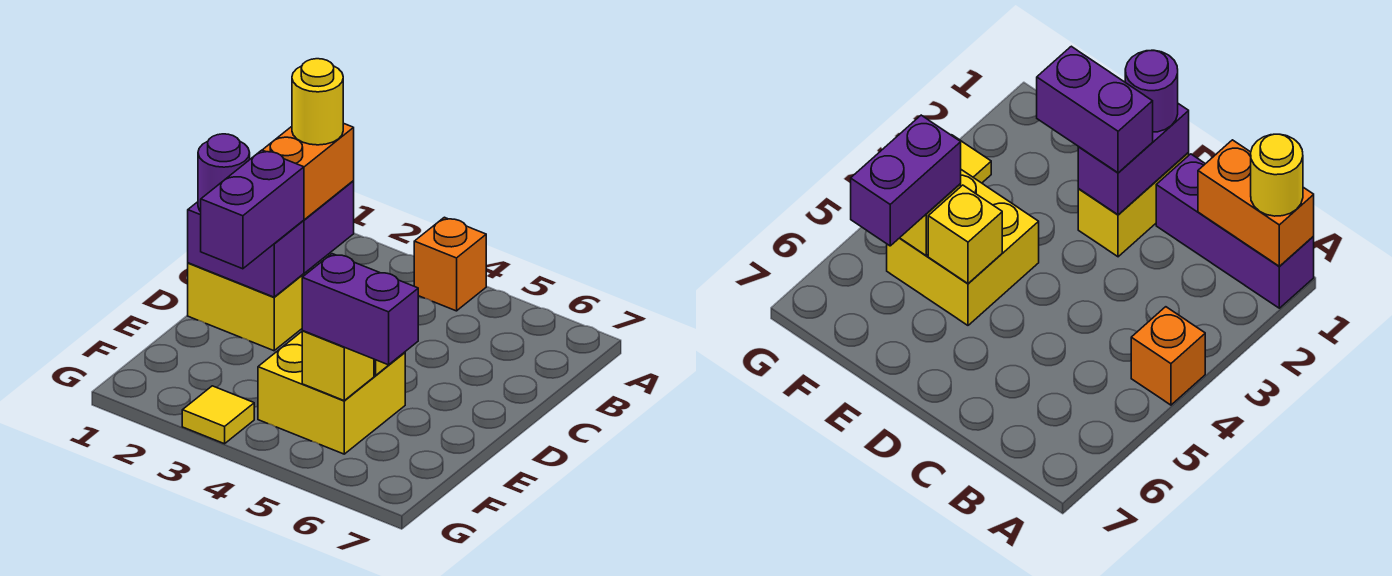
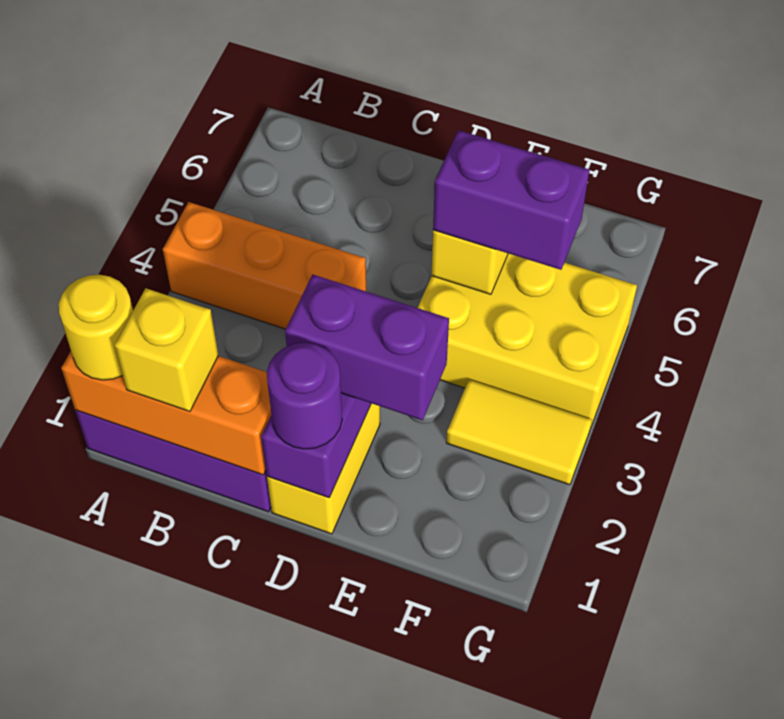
orange 1x2 brick [263,123,354,220] -> orange 1x3 brick [61,351,272,475]
orange 1x1 brick [414,217,486,311] -> orange 1x3 brick [163,202,366,329]
yellow 2x2 brick [258,332,405,454] -> yellow 2x3 brick [418,253,637,429]
yellow 1x1 brick [302,331,374,400] -> yellow 1x1 brick moved to [115,288,218,411]
purple 1x2 brick [302,254,418,365] -> purple 1x2 brick turned to [433,130,590,270]
yellow 1x1 tile [182,386,254,444] -> yellow 1x2 tile [446,380,592,485]

